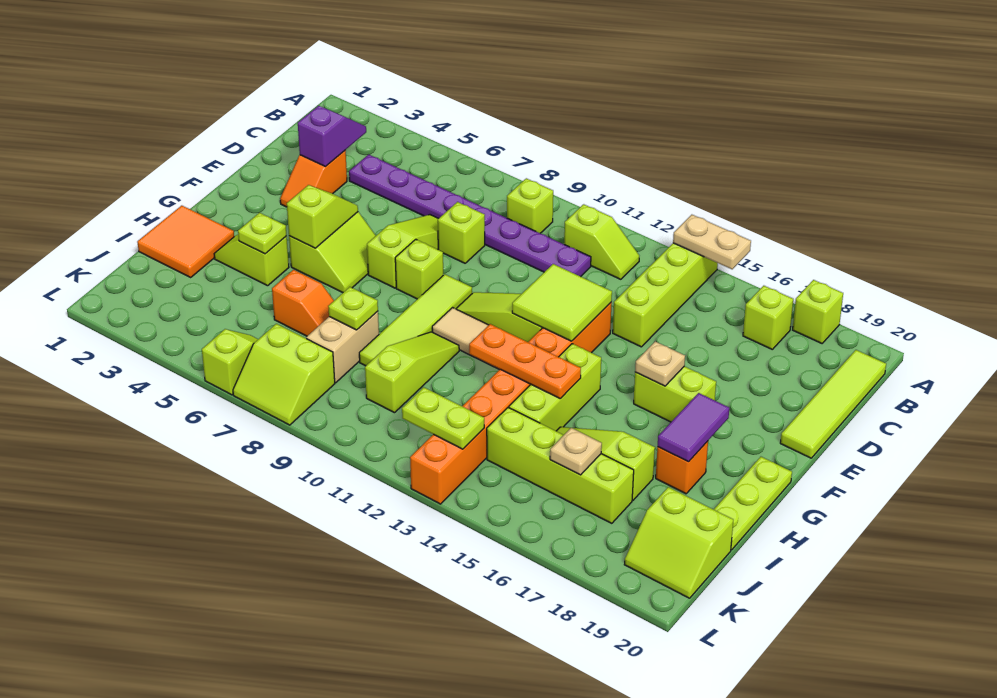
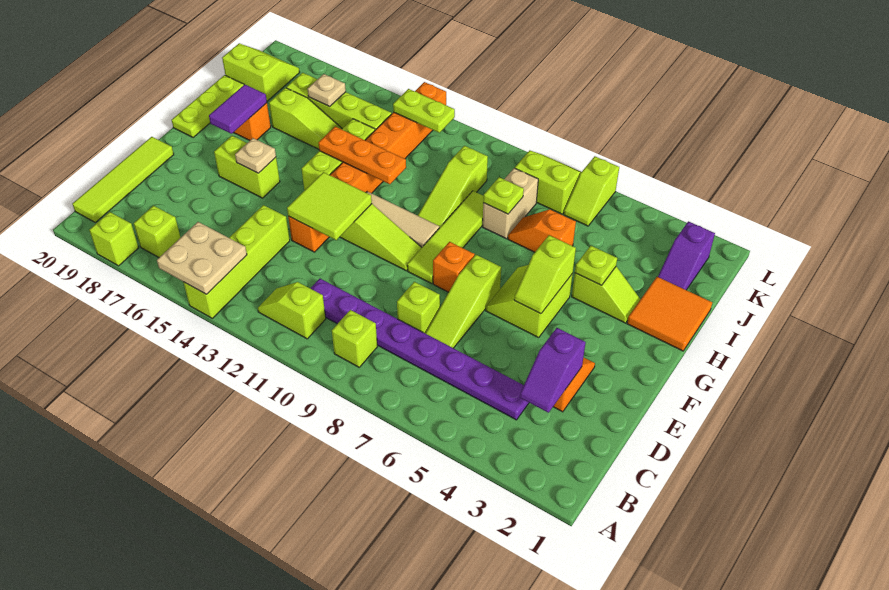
tan 1x2 plate [673,215,751,269] -> tan 2x2 plate [157,222,247,294]
lime 1x1 brick [395,239,443,299] -> orange 1x1 brick [433,242,475,292]
none -> purple 1x2 slope [658,221,715,290]

